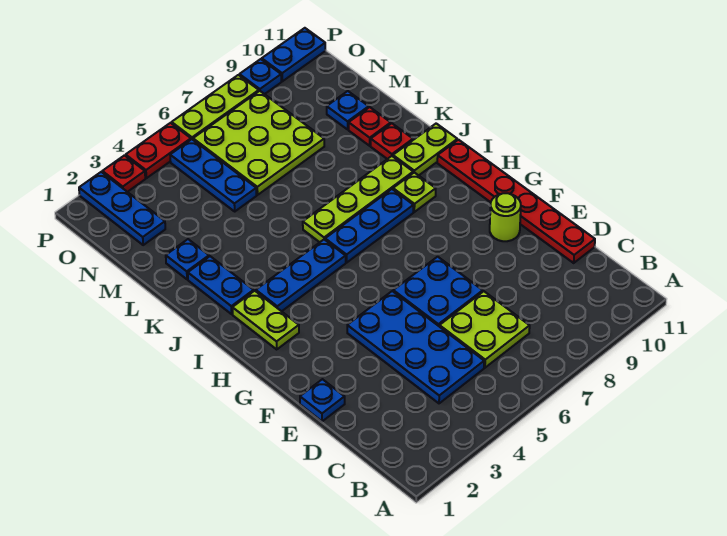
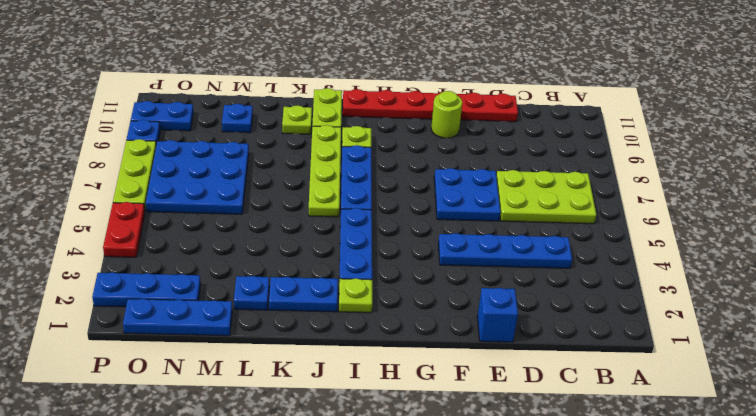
blue 2x4 plate [347,291,484,403] -> blue 1x4 plate [438,233,572,268]
lime 2x2 plate [440,291,530,368] -> lime 2x3 plate [496,170,596,224]
blue 1x1 plate [300,379,345,421] -> blue 1x1 brick [477,288,518,342]
lime 1x2 plate [232,291,299,349] -> lime 1x1 plate [339,279,372,313]
red 1x1 plate [371,123,413,159] -> lime 1x1 plate [282,105,312,134]
red 1x1 plate [349,107,391,146] -> none
blue 1x3 plate [170,139,256,211] -> blue 1x3 plate moved to [123,299,232,336]
lime 3x3 plate [193,91,324,195] -> blue 3x3 plate [146,140,249,214]
red 1x1 plate [102,155,145,192] -> none
blue 1x2 plate [262,28,325,81] -> blue 1x2 plate turned to [131,101,193,131]

